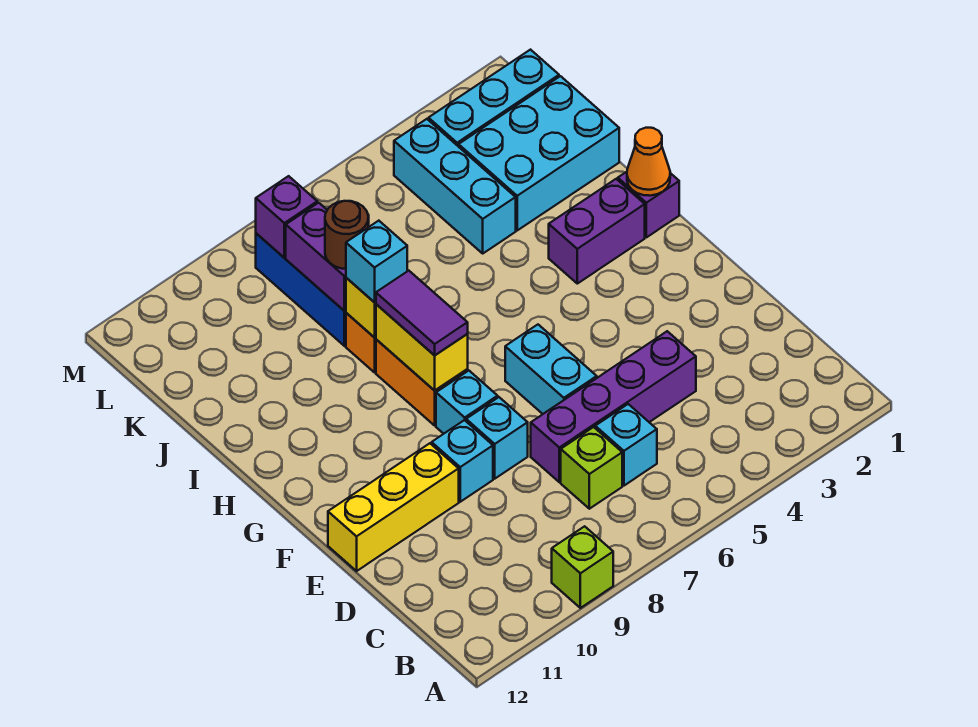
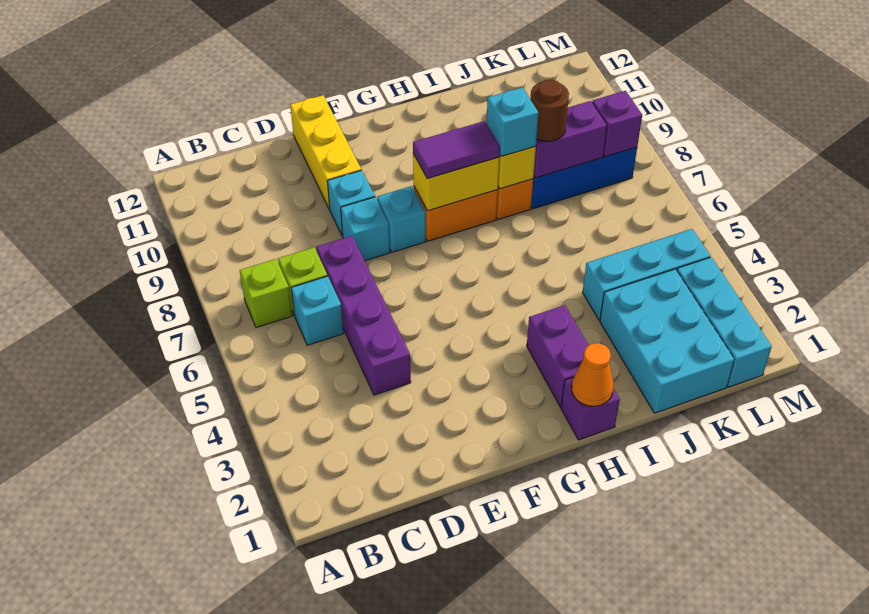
lime 1x1 brick [552,526,613,608] -> lime 1x1 brick moved to [240,259,292,327]
cyan 1x2 brick [505,325,597,414] -> none

